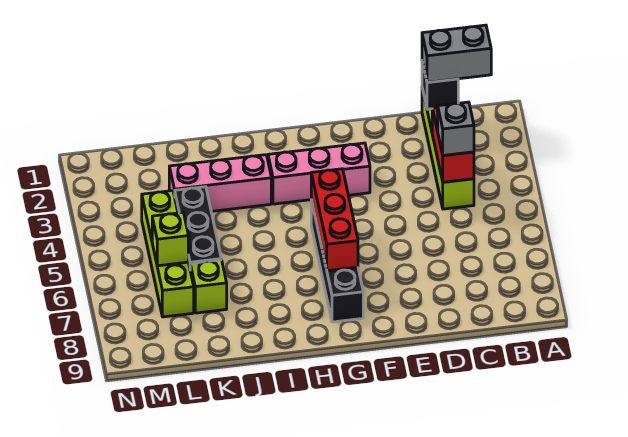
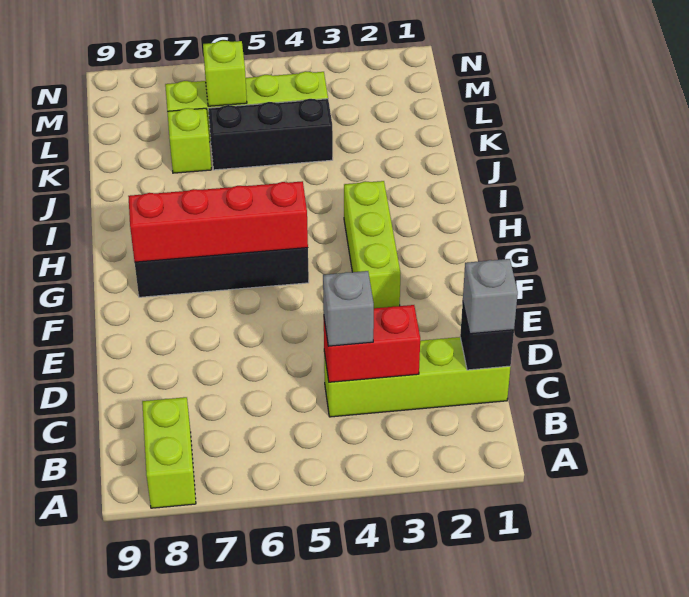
none -> lime 1x2 brick [142,397,196,508]
grey 1x2 brick [422,25,491,82] -> grey 1x1 brick [463,259,518,334]
pink 1x3 brick [268,143,370,204] -> lime 1x3 brick [344,181,401,308]
red 1x3 brick [311,169,358,271] -> red 1x4 brick [128,181,308,262]
pink 1x3 brick [169,155,271,211] -> none

